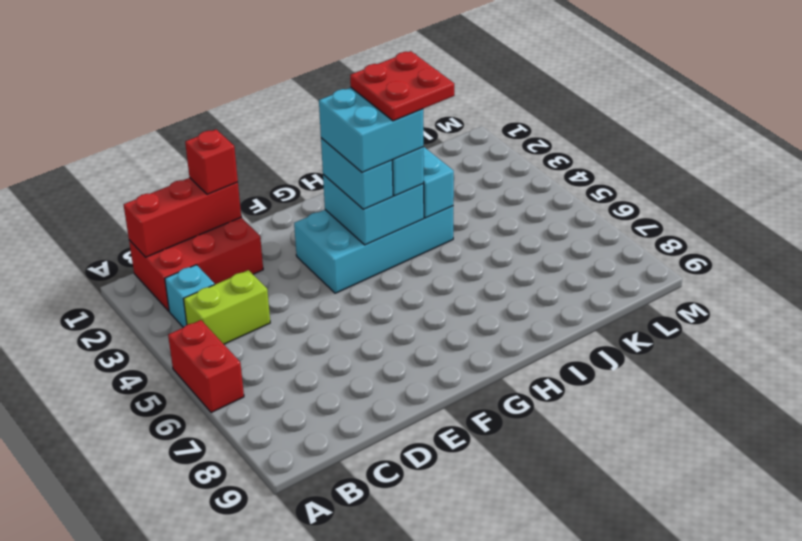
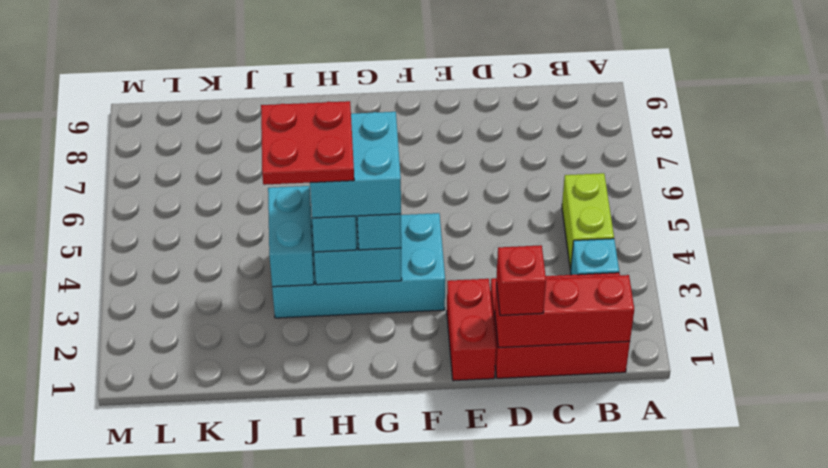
red 1x2 brick [168,320,244,413] -> red 1x2 brick moved to [447,279,496,381]
lime 1x2 brick [184,270,270,344] -> lime 1x2 brick turned to [562,173,614,270]

